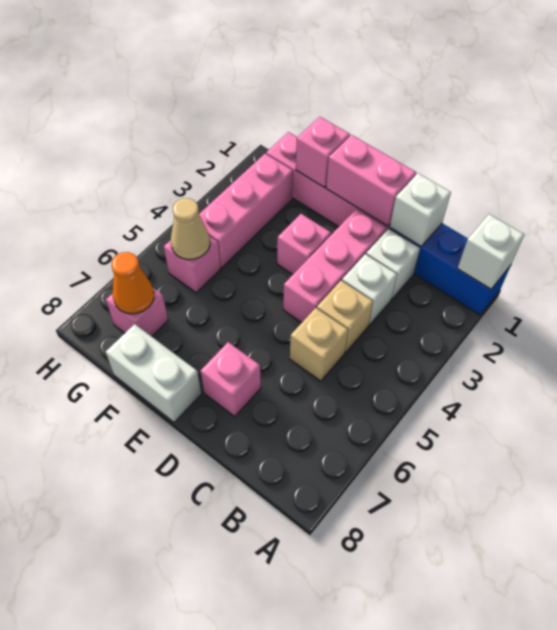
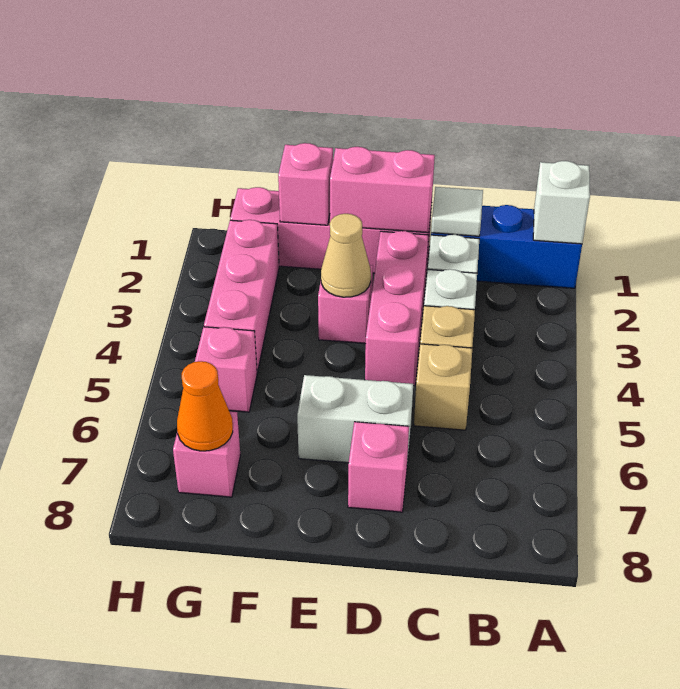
white 1x1 brick [390,173,451,246] -> white 1x1 tile [431,187,483,236]
white 1x2 brick [106,324,201,422] -> white 1x2 brick moved to [297,375,413,463]
tan 1x1 cone [171,198,210,260] -> tan 1x1 cone moved to [321,214,371,297]

